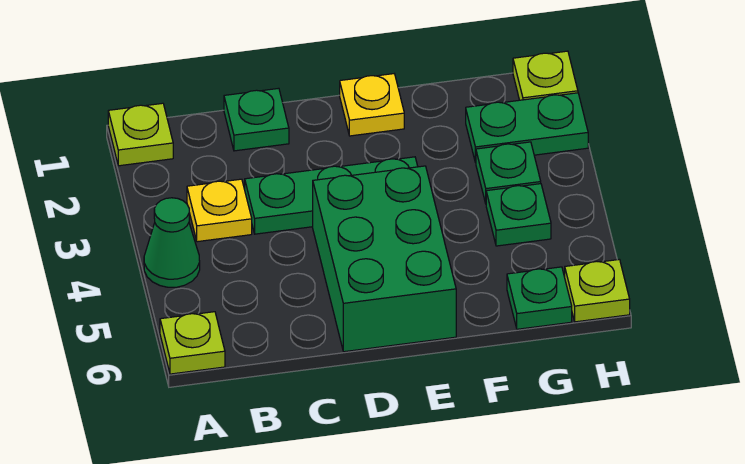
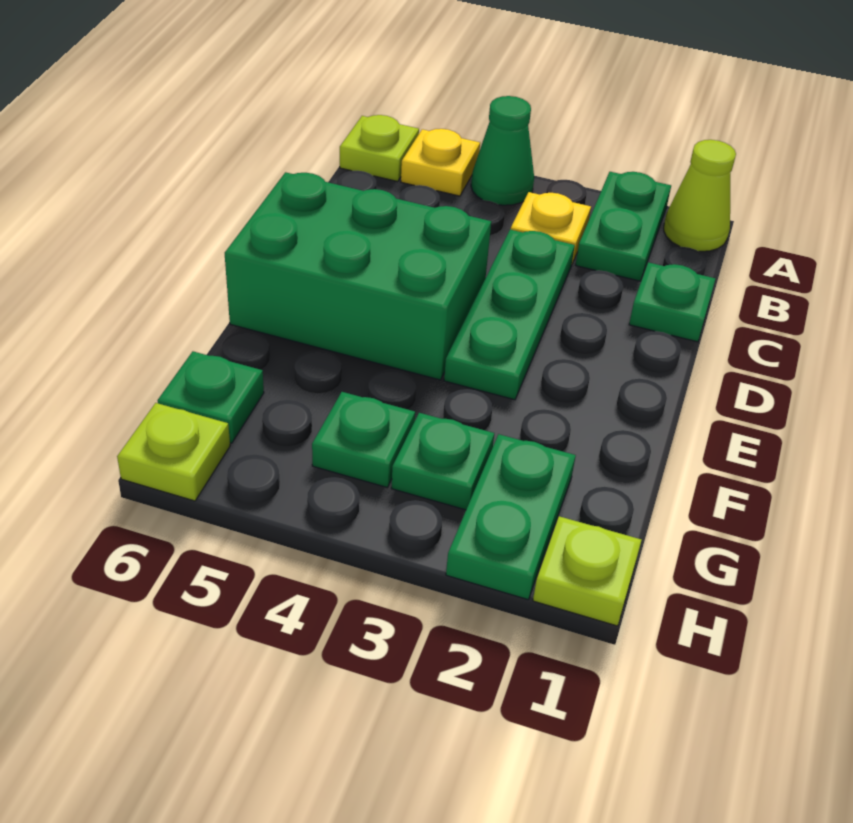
lime 1x1 plate [108,103,173,166] -> lime 1x1 cone [664,140,736,251]
none -> green 1x2 plate [576,172,671,281]
yellow 1x1 plate [340,74,404,136] -> yellow 1x1 plate moved to [401,129,480,196]

